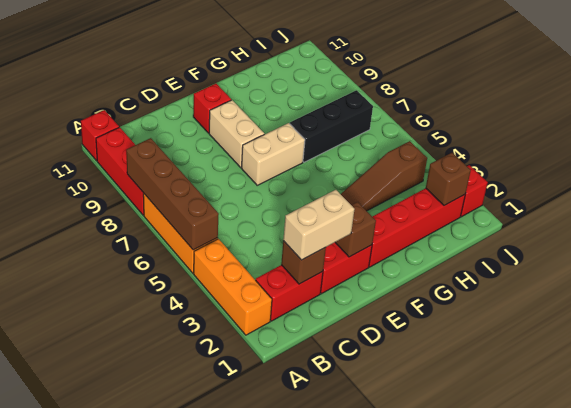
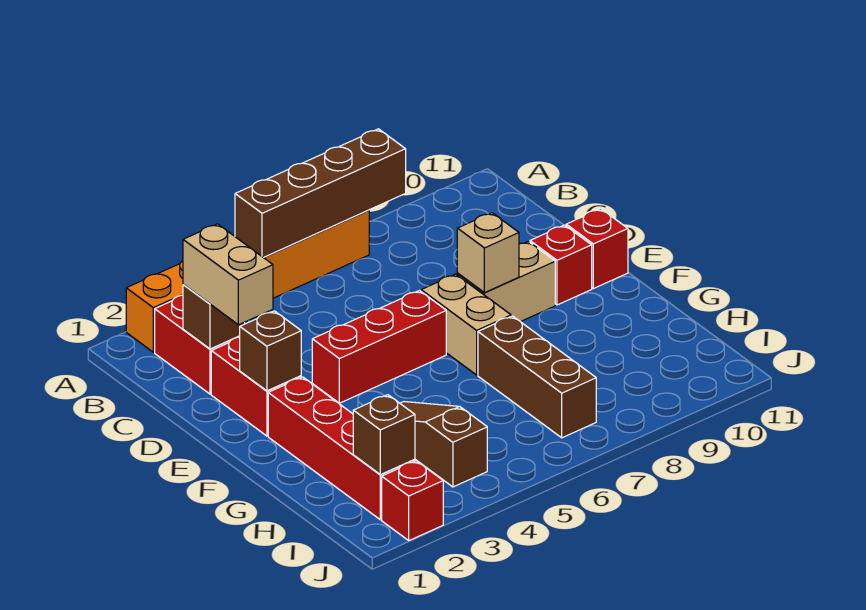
red 1x3 brick [96,127,144,215] -> red 1x3 brick moved to [312,291,446,403]
red 1x1 brick [81,110,119,161] -> red 1x1 brick moved to [566,209,628,289]
none -> tan 1x1 brick [457,213,519,293]
black 1x3 brick [290,90,373,162] -> brown 1x3 brick [478,316,596,438]

